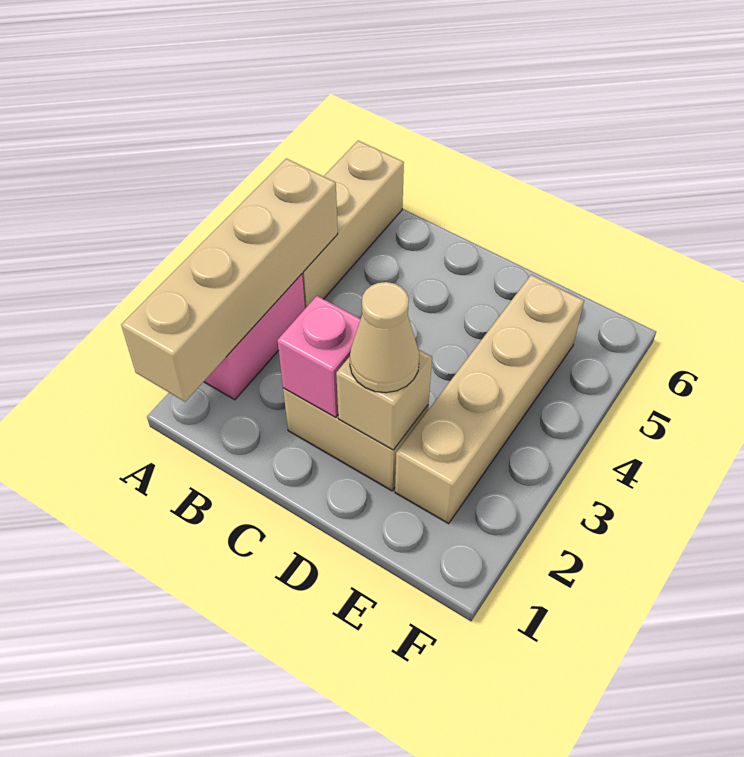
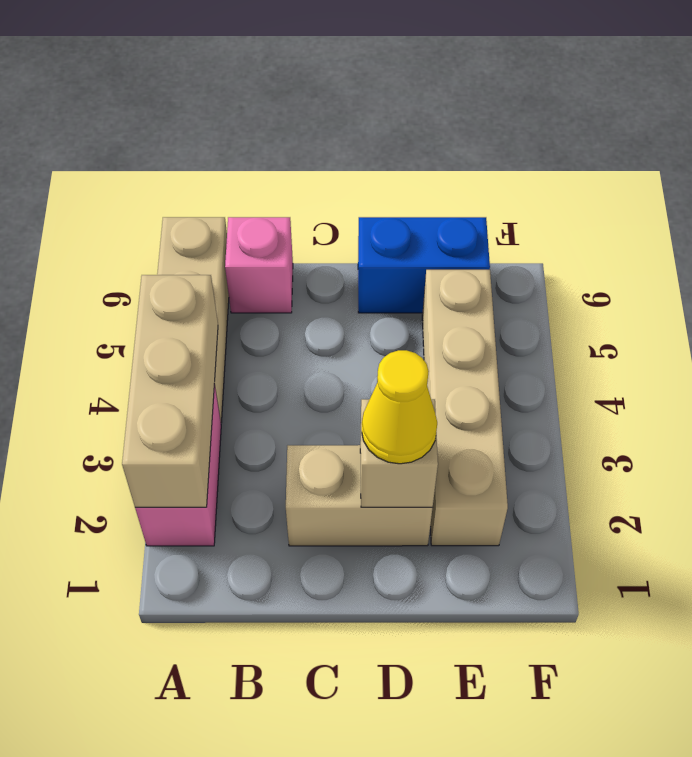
tan 1x4 brick [121,158,338,402] -> tan 1x3 brick [122,275,218,507]
pink 1x1 brick [277,296,360,417] -> pink 1x1 brick moved to [225,217,293,313]
tan 1x1 cone [350,282,419,393] -> yellow 1x1 cone [362,350,437,464]
none -> blue 1x2 brick [358,217,490,313]

